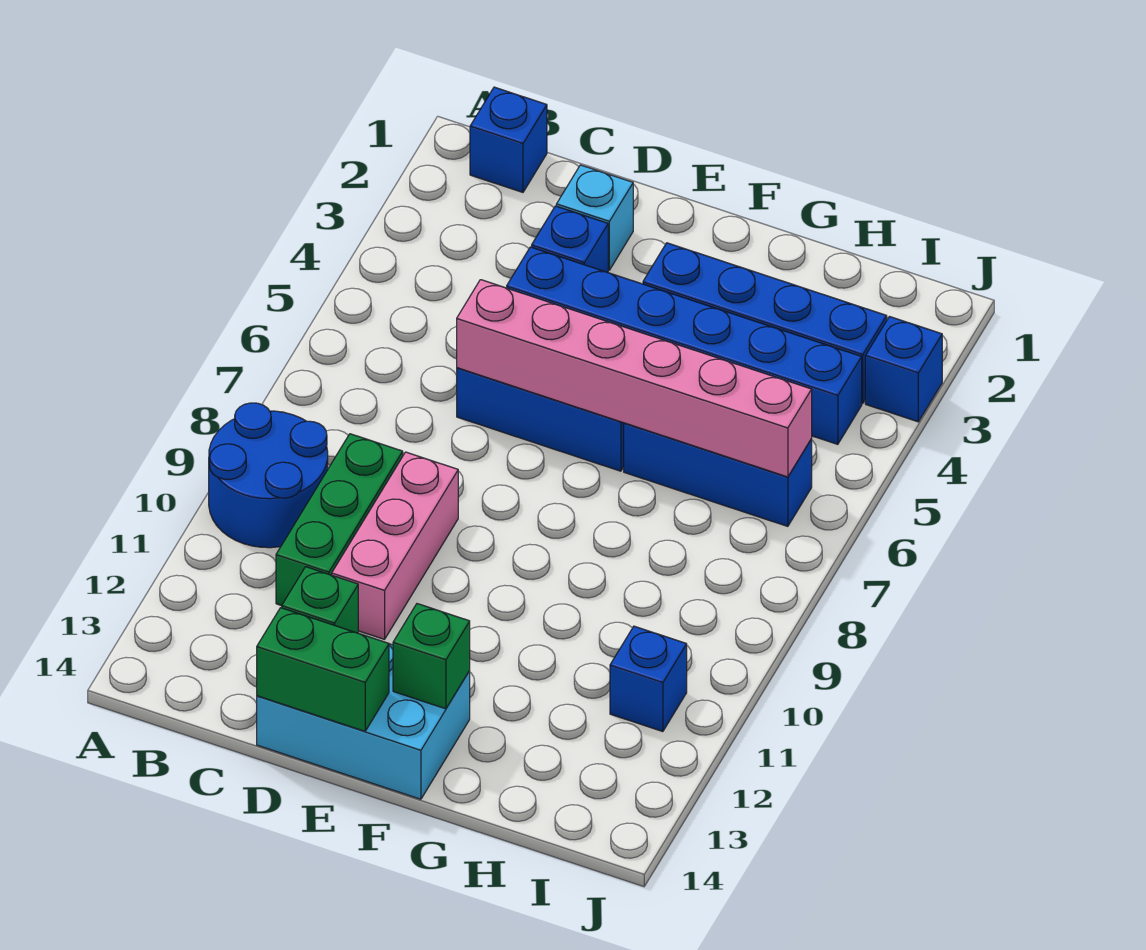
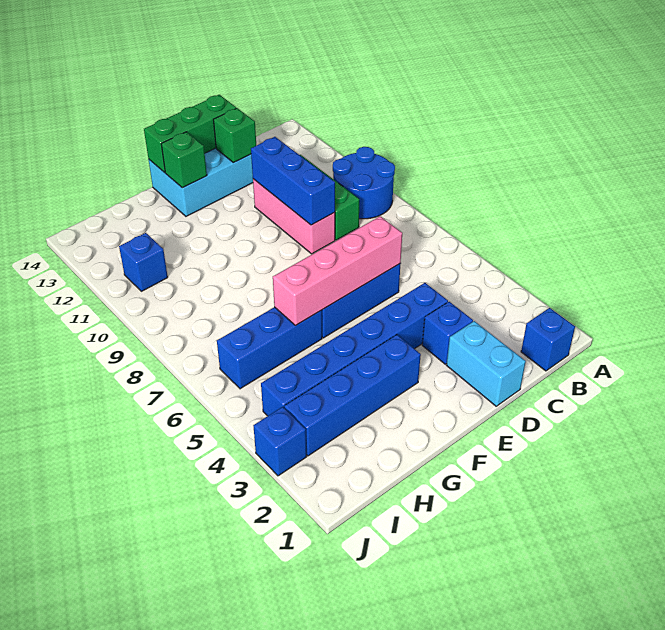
cyan 1x1 brick [556,165,633,270] -> cyan 1x2 brick [447,321,526,406]
pink 1x6 brick [457,280,812,477] -> pink 1x4 brick [273,216,402,325]
none -> blue 1x3 brick [251,137,335,225]
green 1x2 brick [257,608,389,731] -> green 1x3 brick [144,95,236,173]

